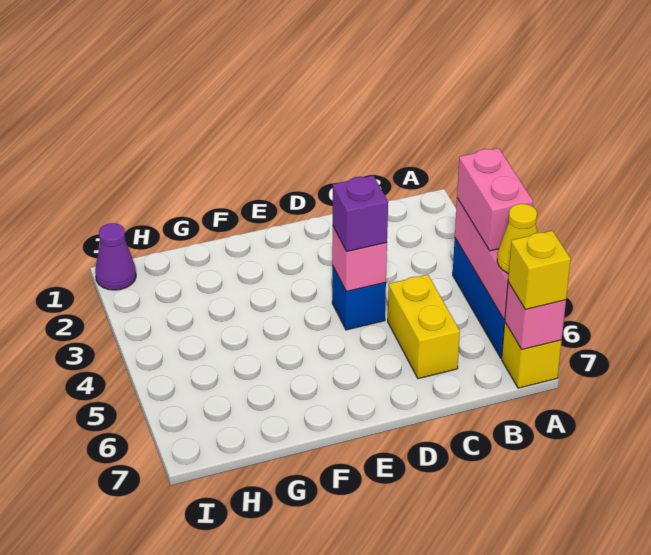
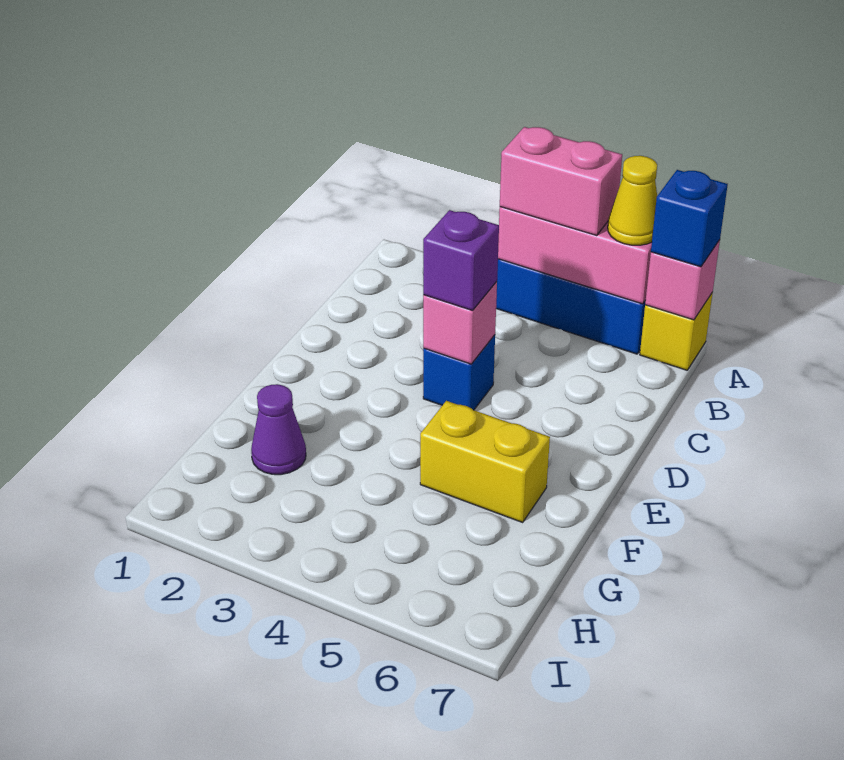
yellow 1x1 brick [508,231,571,310] -> blue 1x1 brick [651,170,728,267]
yellow 1x2 brick [388,275,460,379] -> yellow 1x2 brick moved to [420,401,550,522]
purple 1x1 cone [95,223,136,290] -> purple 1x1 cone moved to [251,384,306,475]

